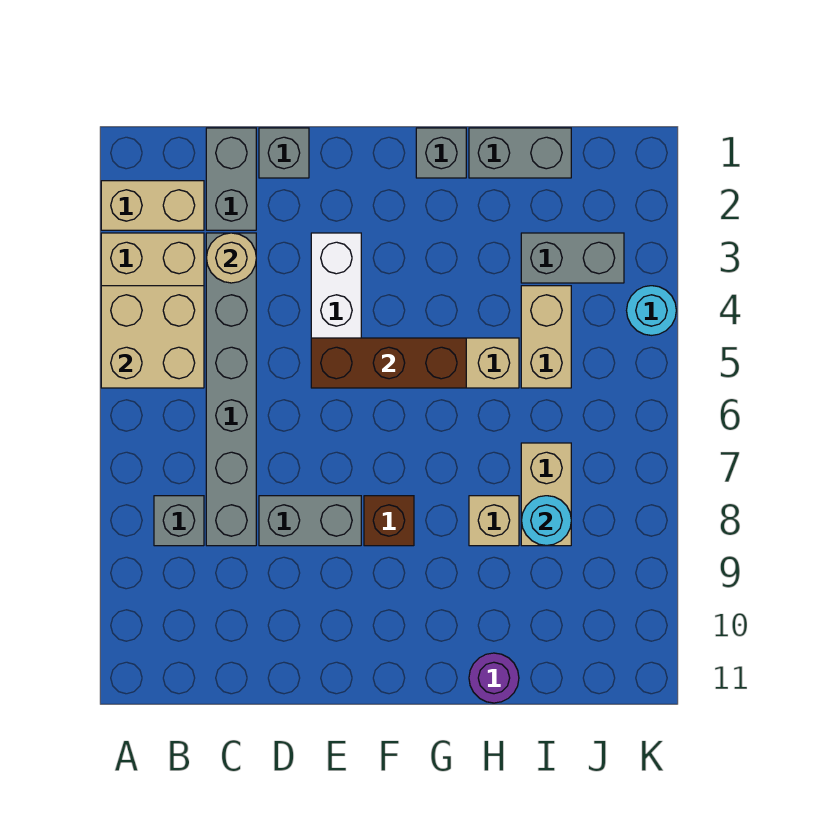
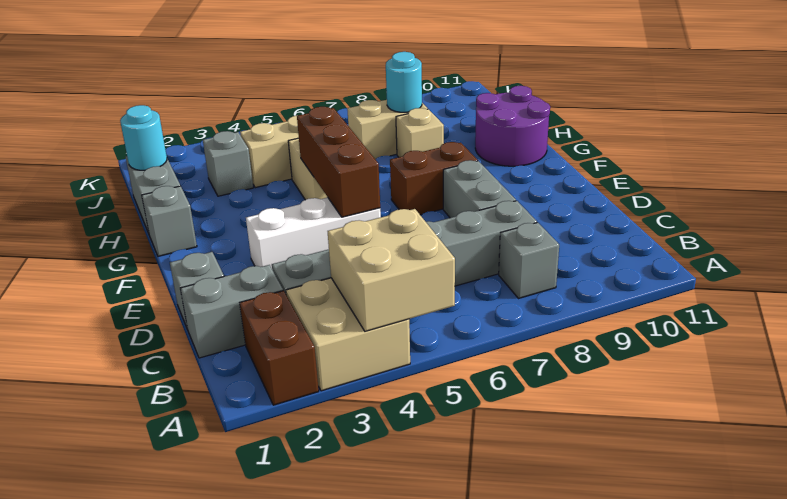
tan 1x2 brick [101,181,204,230] -> brown 1x2 brick [240,291,319,405]
tan 1x1 round brick [206,233,256,283] -> none
brown 1x1 brick [364,496,414,546] -> brown 1x2 brick [390,142,478,215]
purple 1x1 round brick [469,653,519,703] -> purple 2x2 round brick [475,86,550,166]
grey 1x2 brick [521,233,624,283] -> grey 1x1 brick [203,131,253,196]
cyan 1x1 round brick [627,286,676,335] -> cyan 1x1 round brick moved to [120,105,167,170]

